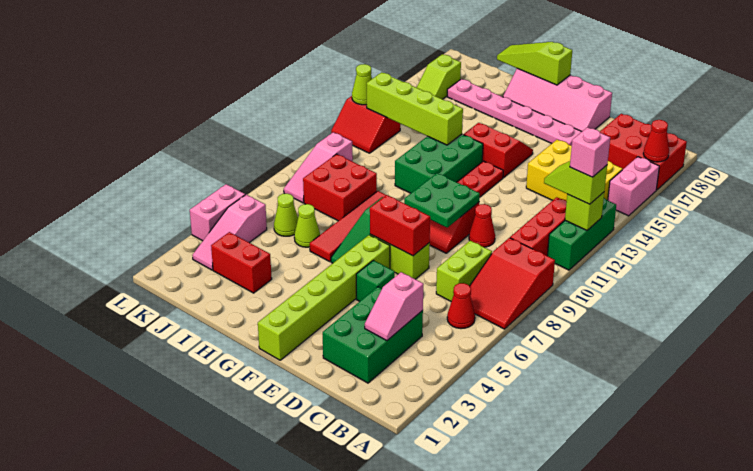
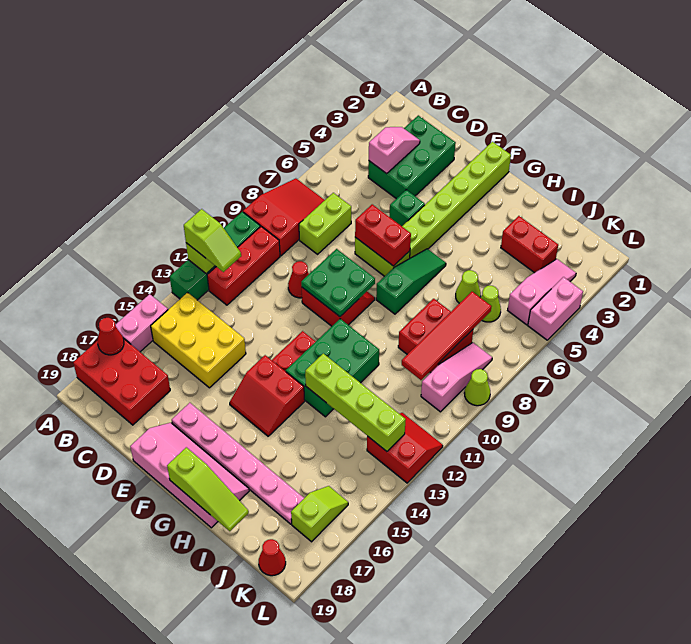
green 1x3 brick [547,198,616,270] -> green 1x4 brick [170,212,260,300]
pink 1x1 brick [570,127,610,177] -> none
red 1x1 cone [447,283,475,329] -> red 1x1 cone moved to [259,539,286,576]
red 1x4 tile [310,191,386,262] -> red 1x4 tile moved to [402,292,492,380]
lime 1x1 cone [352,64,372,105] -> lime 1x1 cone moved to [464,369,490,406]

